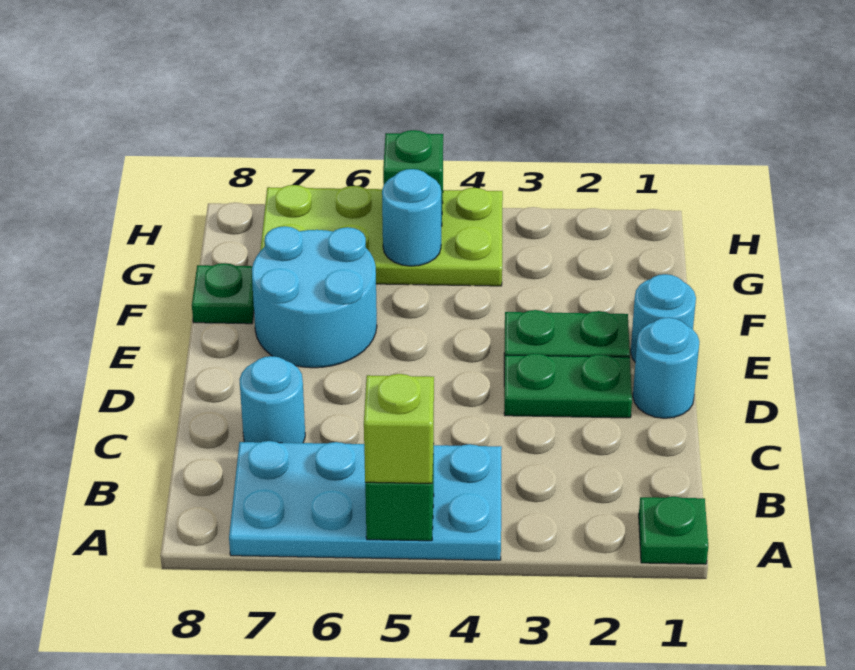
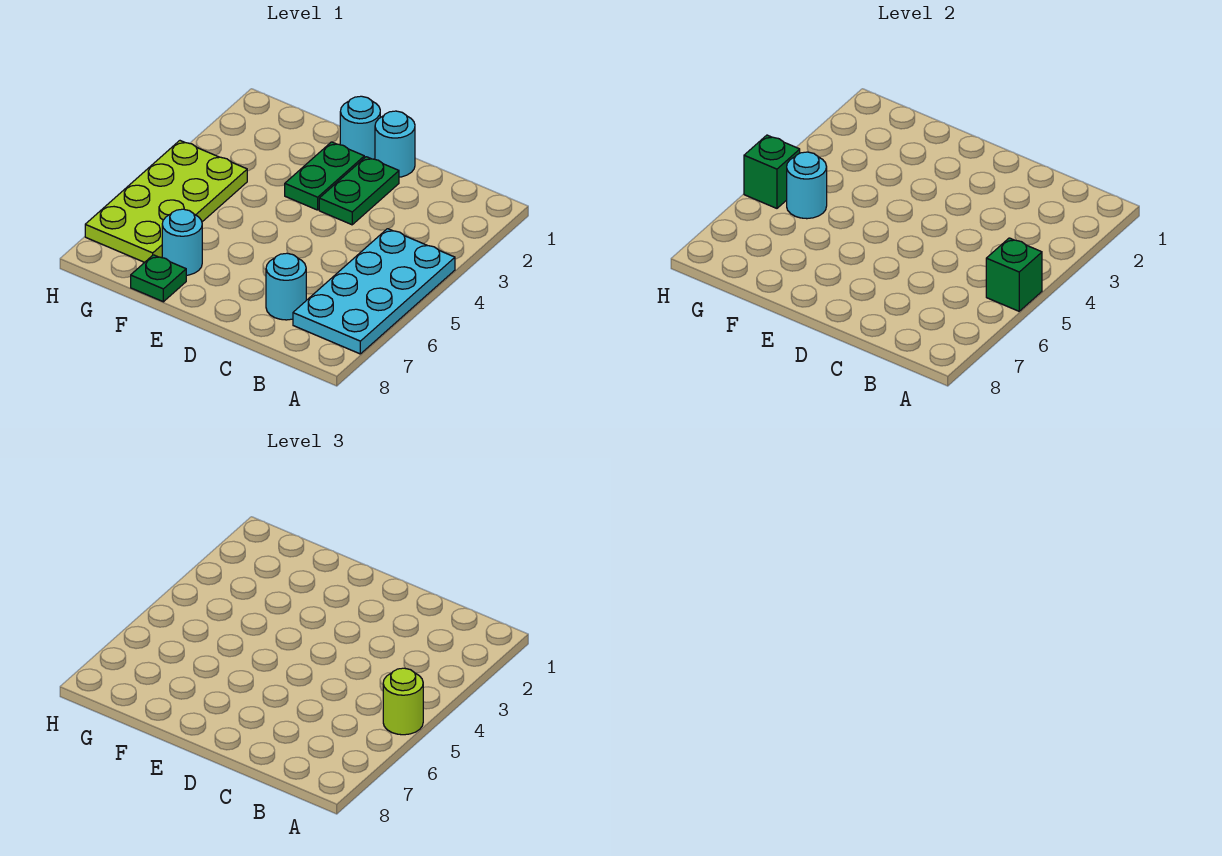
green 1x1 plate [639,497,708,564] -> none
lime 1x1 brick [364,374,434,483] -> lime 1x1 round brick [383,668,423,735]
cyan 2x2 round brick [252,226,377,368] -> cyan 1x1 round brick [162,209,202,275]

